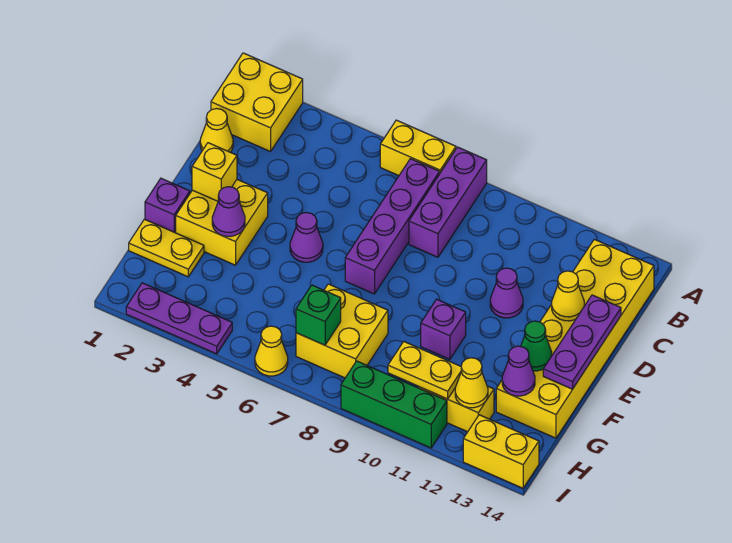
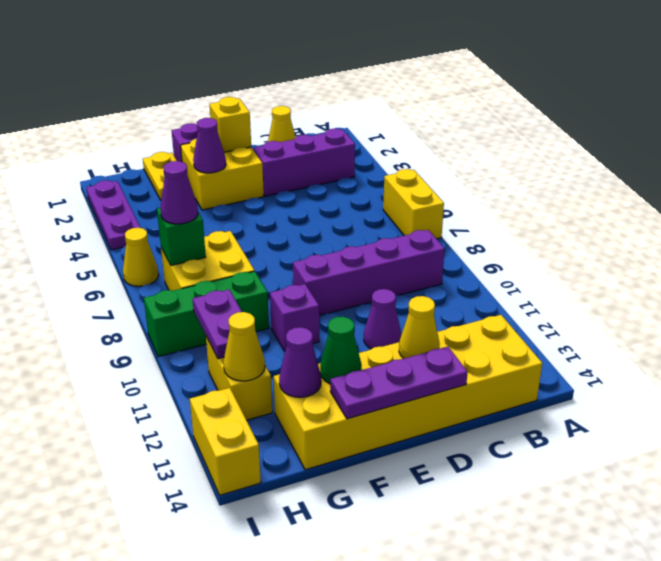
yellow 2x2 brick [211,53,303,152] -> none
purple 1x3 brick [409,147,487,257] -> purple 1x3 brick moved to [253,129,355,196]
purple 1x4 brick [345,159,439,294] -> purple 1x4 brick moved to [293,230,445,315]
purple 1x1 cone [290,212,323,262] -> purple 1x1 cone moved to [160,161,198,224]
yellow 1x2 plate [388,342,461,399] -> purple 1x2 plate [193,290,242,359]
green 1x3 brick [341,361,447,448] -> green 1x3 brick turned to [144,271,269,357]

